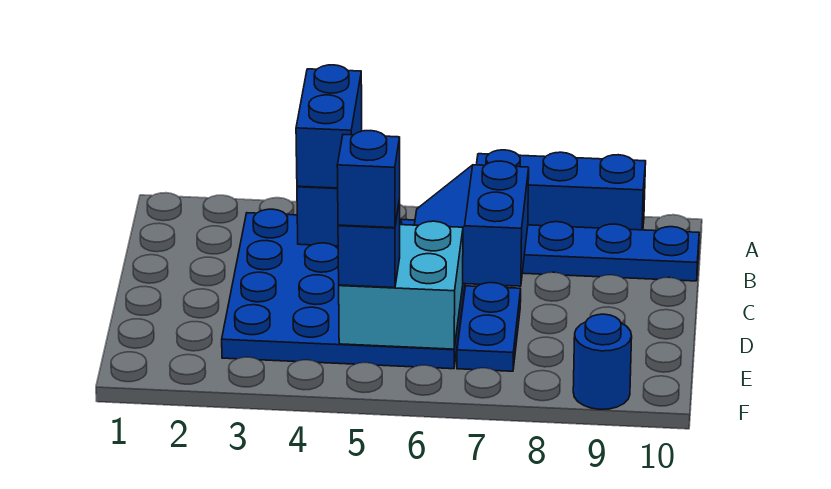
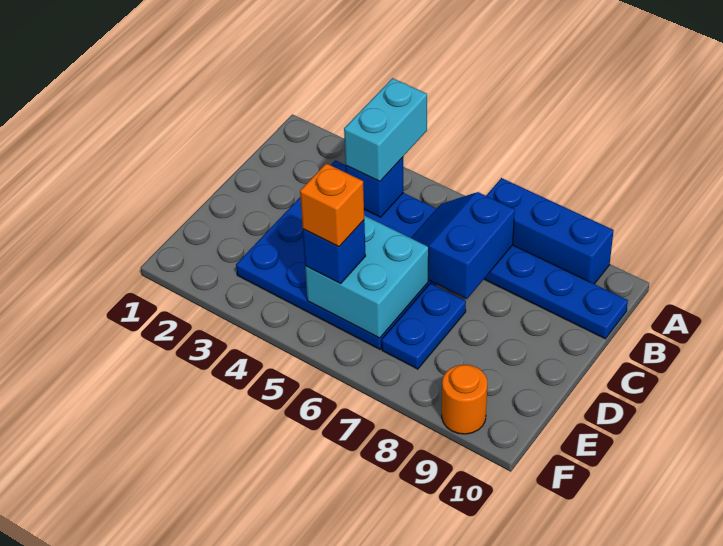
blue 1x2 brick [296,65,362,188] -> cyan 1x2 brick [344,78,427,182]
blue 1x1 brick [337,131,400,228] -> orange 1x1 brick [300,163,364,247]
blue 1x1 round brick [573,314,632,409] -> orange 1x1 round brick [442,365,488,434]

